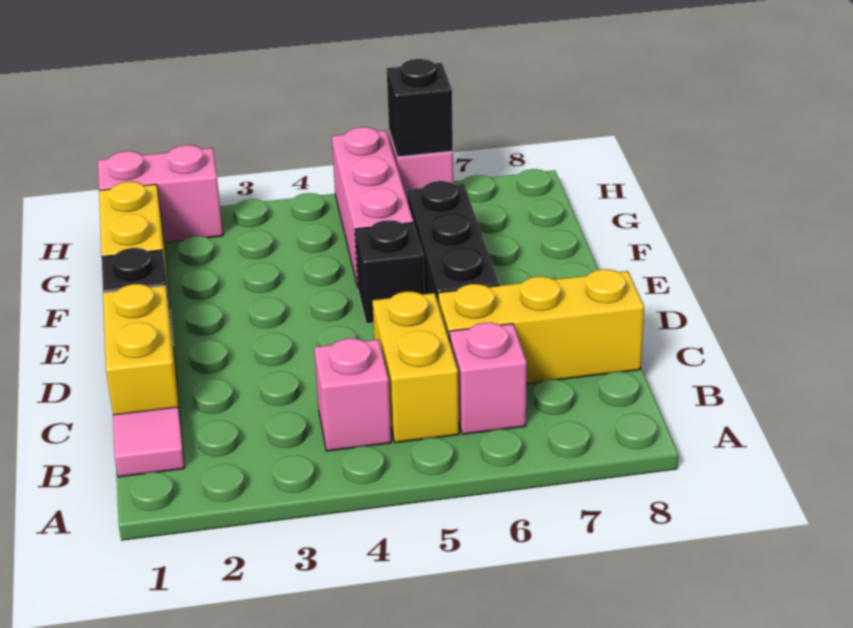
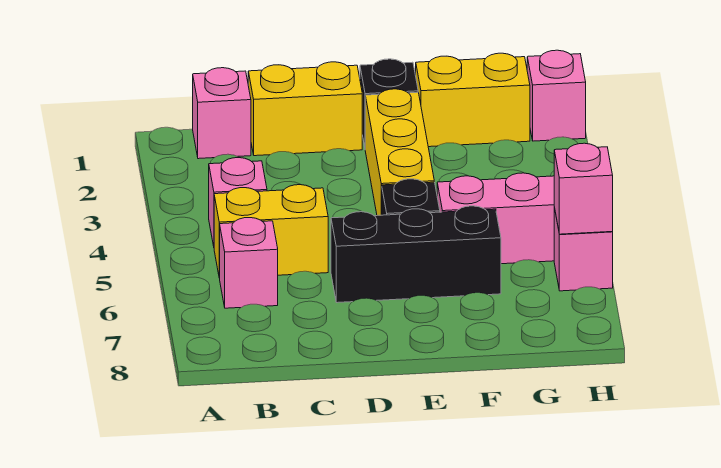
pink 1x1 tile [113,407,185,477] -> pink 1x1 brick [193,68,251,159]
yellow 1x3 brick [438,269,644,384] -> yellow 1x3 brick moved to [365,89,434,215]
pink 1x2 brick [98,145,223,242] -> pink 1x1 brick [527,50,586,141]
black 1x1 brick [387,59,453,157] -> pink 1x1 brick [554,143,613,234]

